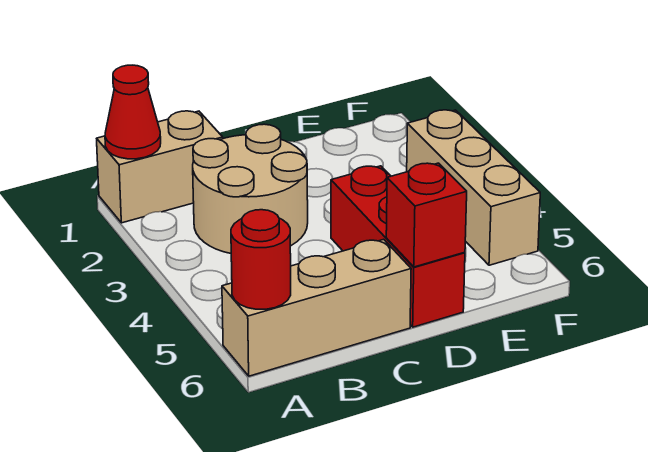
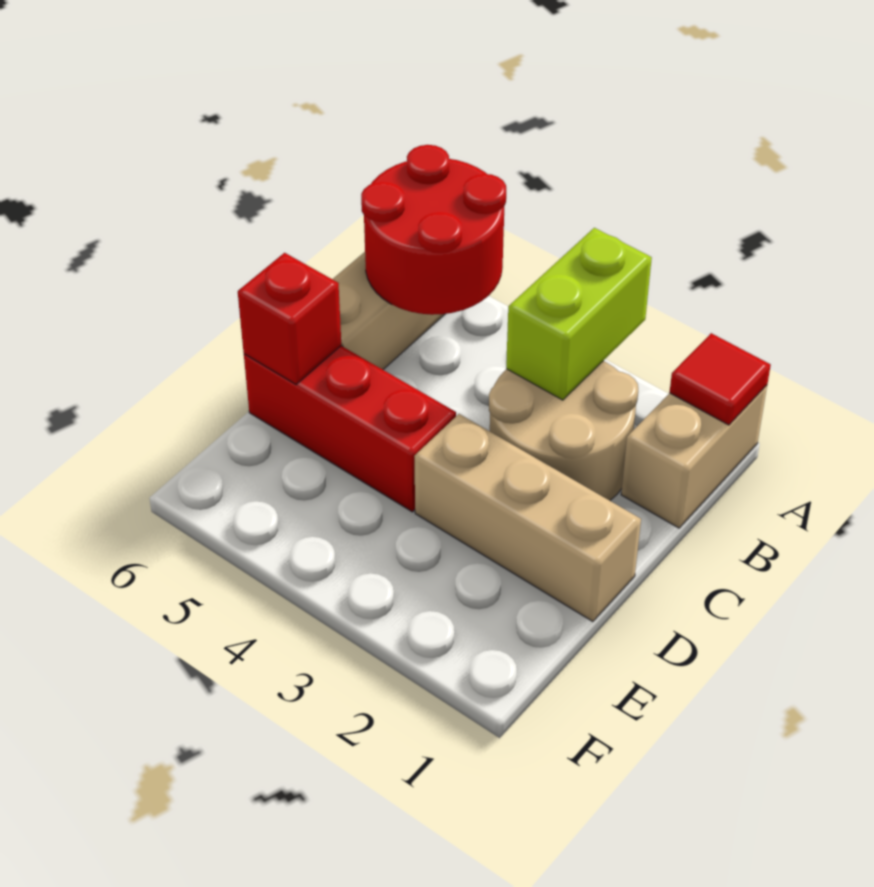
red 1x1 cone [105,65,161,159] -> red 1x1 tile [669,333,771,425]
none -> lime 1x2 brick [506,228,652,400]
red 1x1 round brick [231,210,291,309] -> red 2x2 round brick [361,145,506,315]
tan 1x3 brick [407,110,540,265] -> tan 1x3 brick moved to [414,414,641,622]

